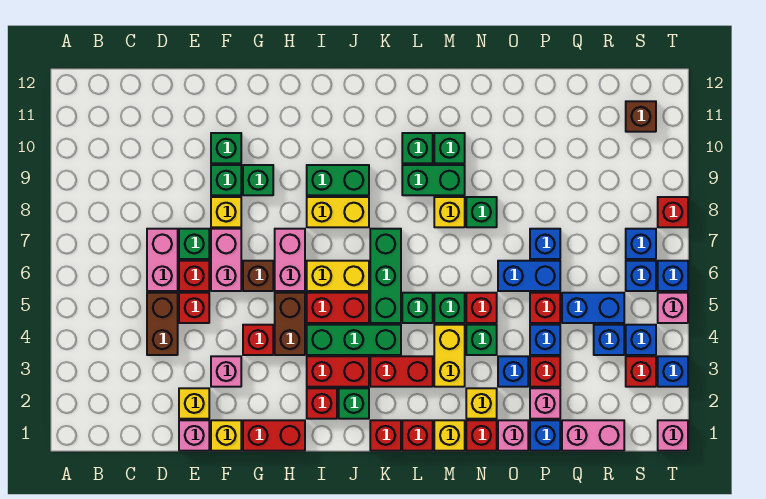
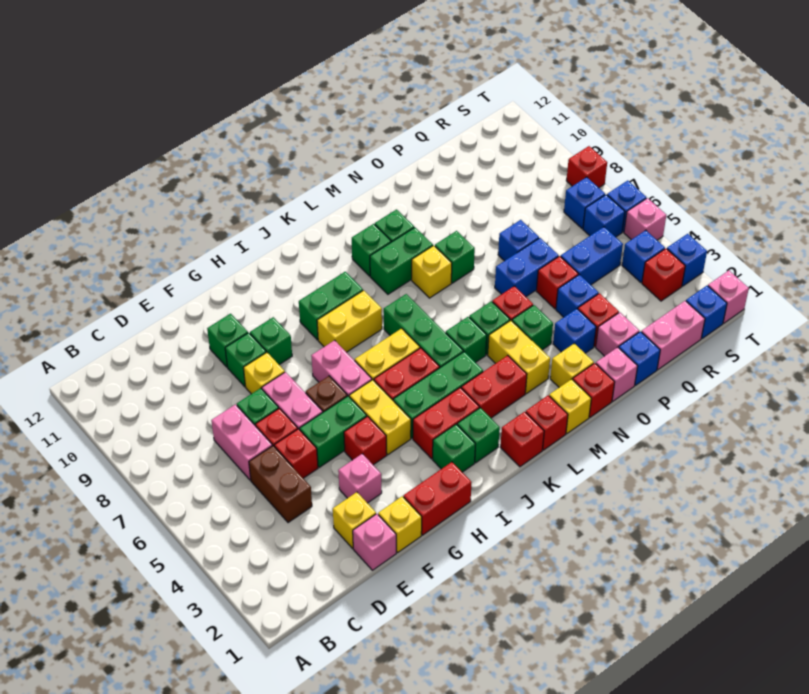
none -> green 1x2 brick [300,396,367,467]
brown 1x2 brick [275,293,305,355] -> yellow 1x2 brick [349,380,411,455]
red 1x1 brick [307,388,337,419] -> green 1x1 brick [433,424,475,472]
blue 1x1 brick [594,325,624,355] -> blue 1x1 brick moved to [686,286,727,339]
brown 1x1 brick [626,101,656,132] -> none

